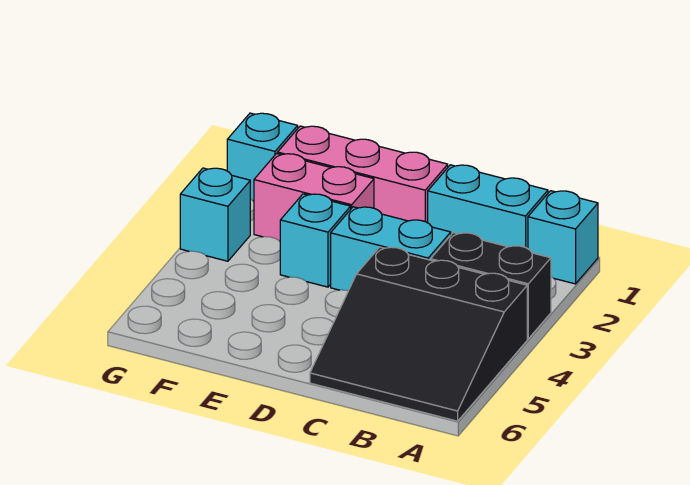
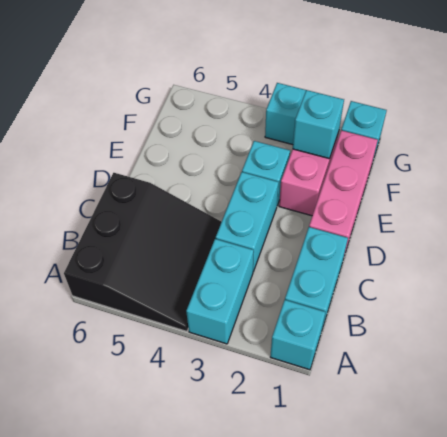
black 1x2 brick [431,233,551,339] -> cyan 1x2 brick [186,239,254,344]
black 3x3 slope [310,247,527,421] -> black 3x3 slope turned to [64,173,221,331]
none -> cyan 1x1 brick [293,90,344,159]

